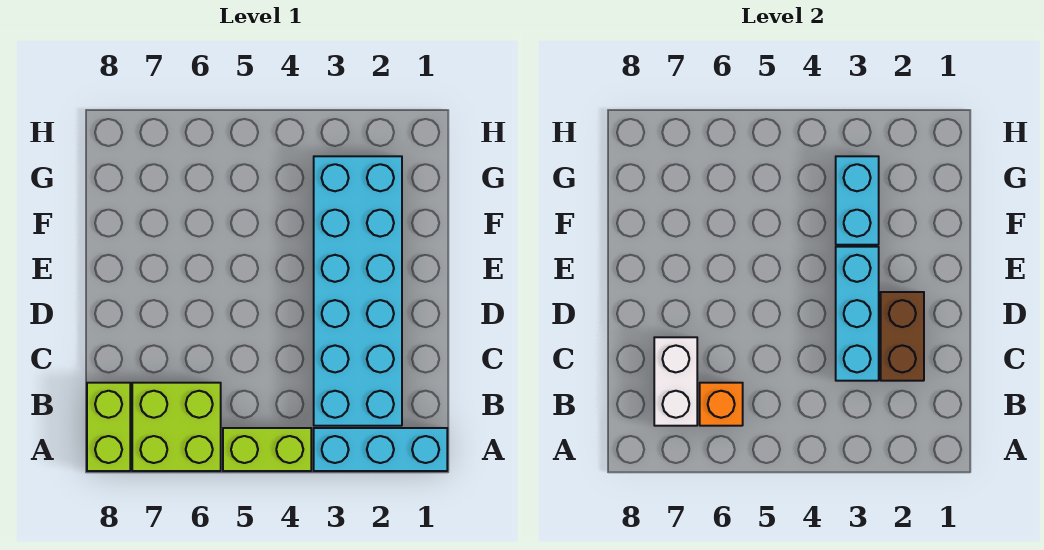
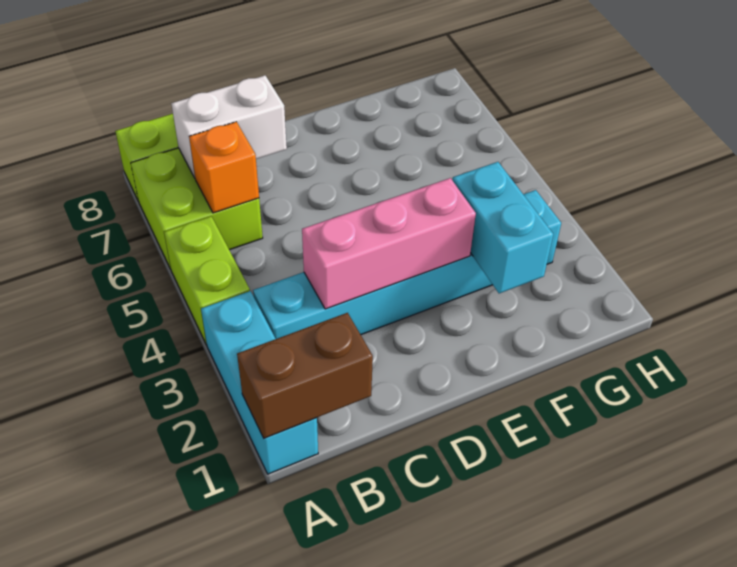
cyan 2x6 brick [314,156,402,426] -> cyan 1x6 brick [253,190,561,339]
brown 1x2 brick [881,292,924,381] -> brown 1x2 brick moved to [237,313,373,438]
cyan 1x3 brick [836,247,879,381] -> pink 1x3 brick [302,178,476,309]
cyan 1x2 brick [836,156,879,245] -> cyan 1x2 brick turned to [453,162,553,293]

